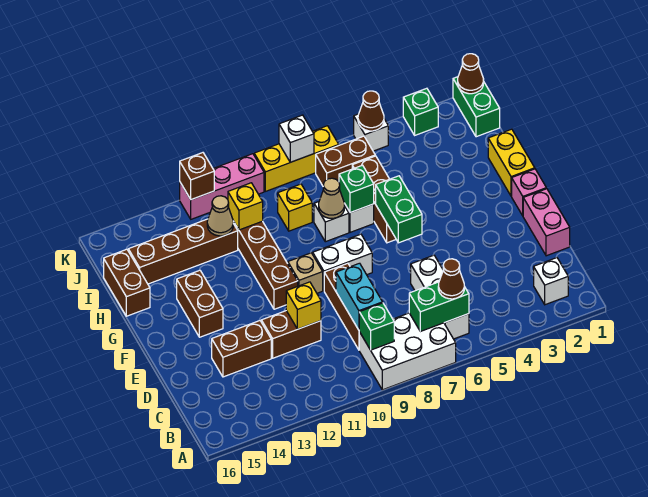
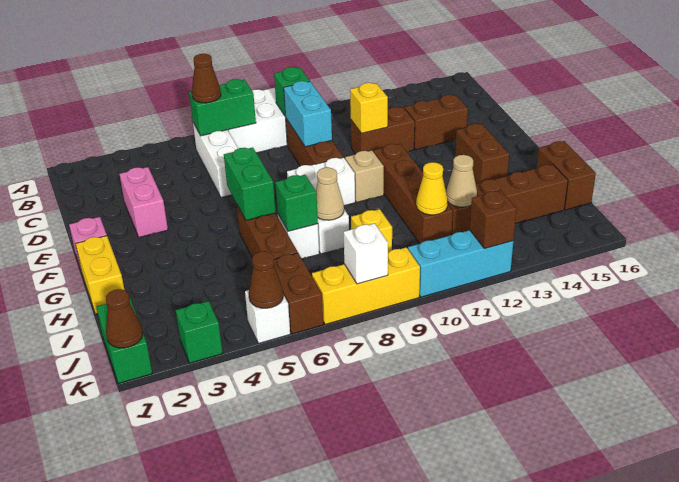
white 1x1 brick [534,258,568,305] -> none
pink 1x2 brick [523,189,570,256] -> pink 1x2 brick moved to [119,167,168,237]
yellow 1x1 brick [228,183,263,230] -> yellow 1x1 cone [416,162,448,215]
brown 1x2 brick [316,136,375,186] -> brown 1x2 brick turned to [274,253,323,334]
pink 1x3 brick [180,154,264,219] -> cyan 1x3 brick [408,230,513,297]

